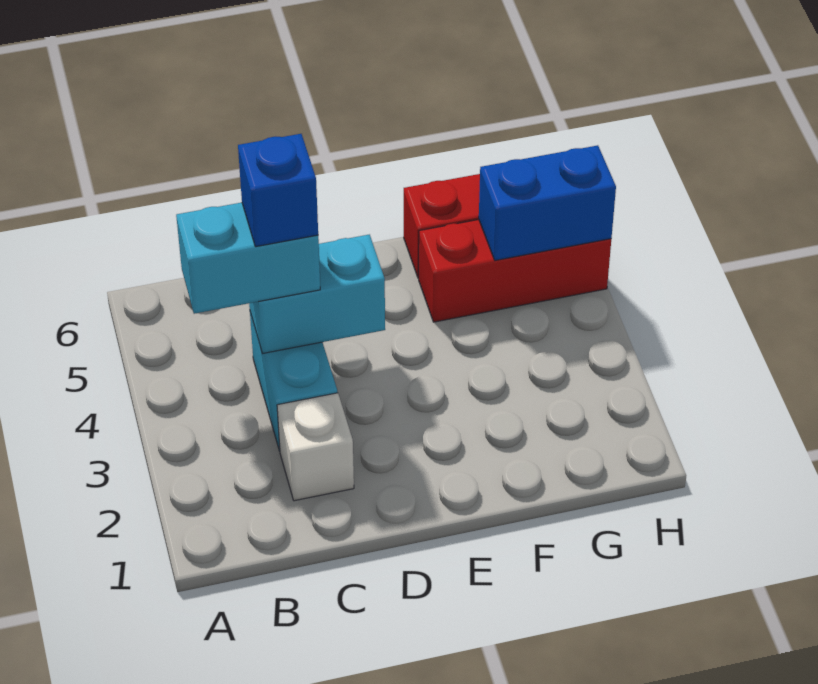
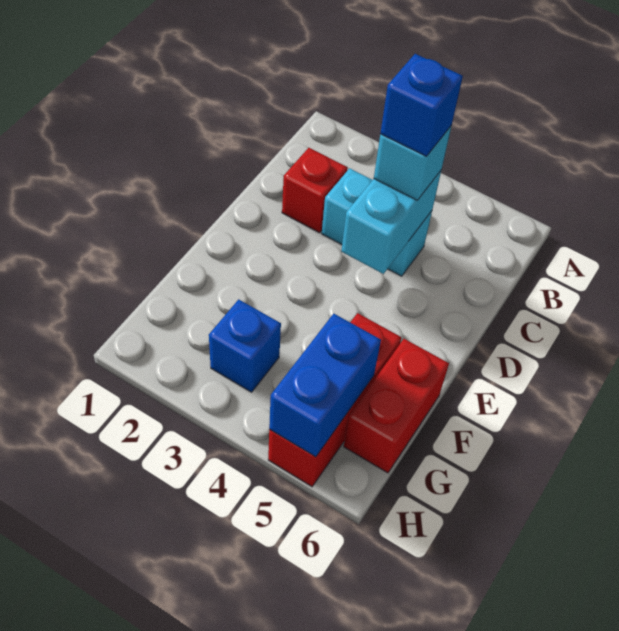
cyan 1x2 brick [176,203,320,314] -> cyan 1x1 brick [374,126,451,200]
white 1x1 brick [277,393,354,501] -> red 1x1 brick [282,148,348,233]
none -> blue 1x1 brick [209,299,281,392]

